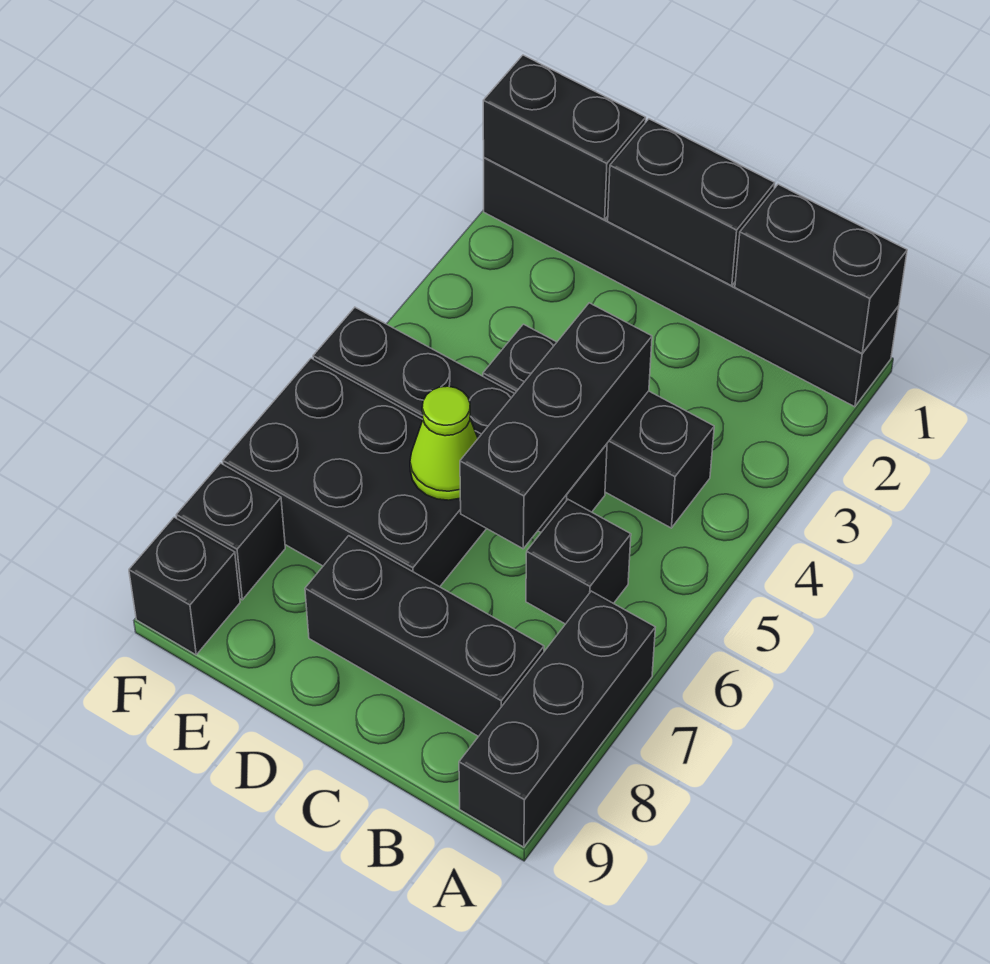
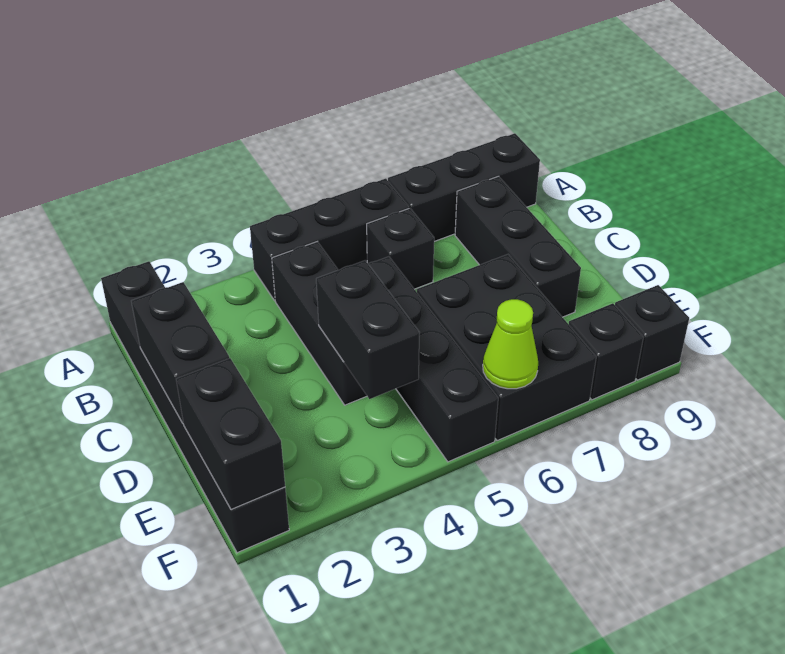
black 1x2 brick [735,184,907,353] -> black 1x2 brick moved to [316,261,420,399]
black 1x3 brick [460,303,652,549] -> black 1x3 brick moved to [250,179,409,301]
lime 1x1 cone [410,386,478,500] -> lime 1x1 cone moved to [483,299,538,389]

